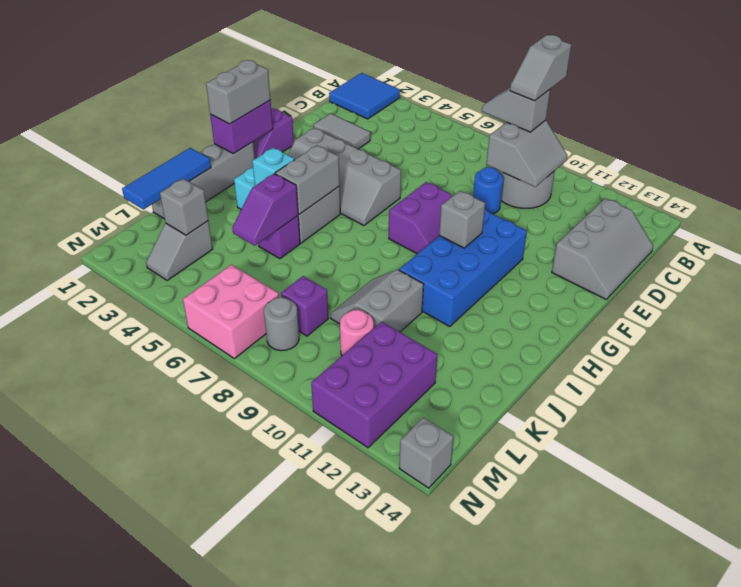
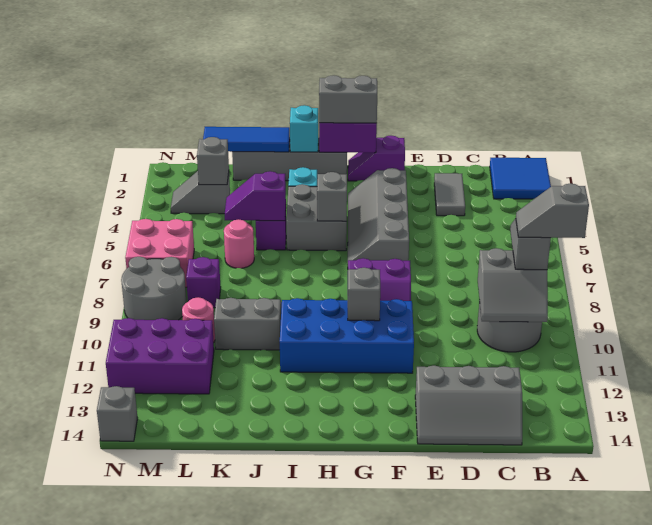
blue 1x1 round brick [473,167,503,214] -> none
grey 1x2 brick [275,145,340,214] -> grey 1x1 brick [317,172,347,221]
cyan 1x1 brick [252,148,295,186] -> cyan 1x1 brick moved to [290,105,318,152]
none -> pink 1x1 round brick [224,219,254,268]
grey 1x1 round brick [264,297,299,351] -> grey 2x2 round brick [121,257,187,320]

